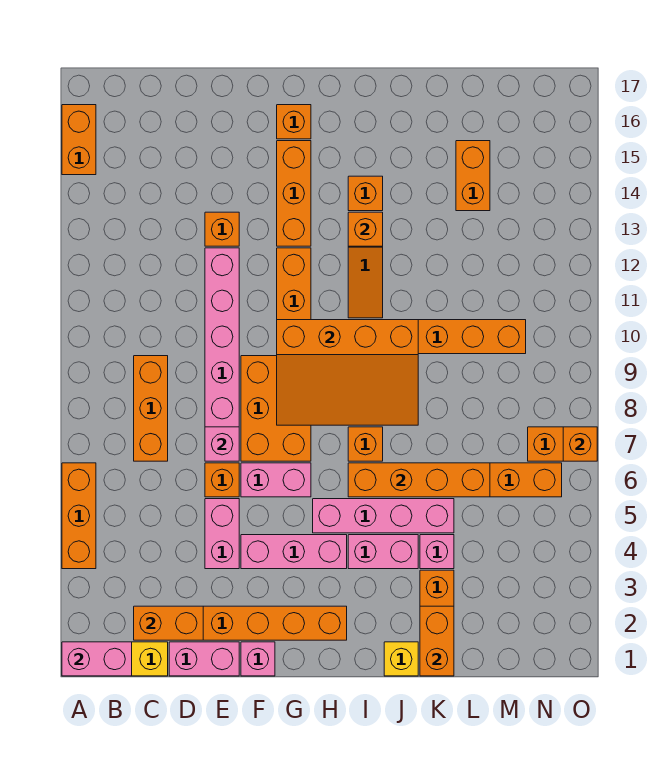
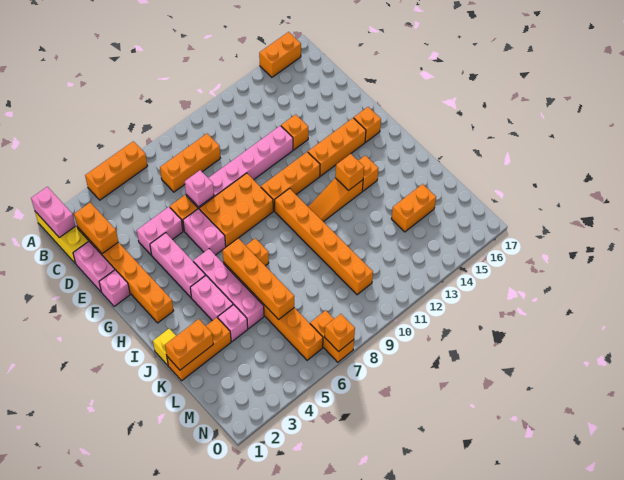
orange 3x4 slope [277,320,418,425] -> none

